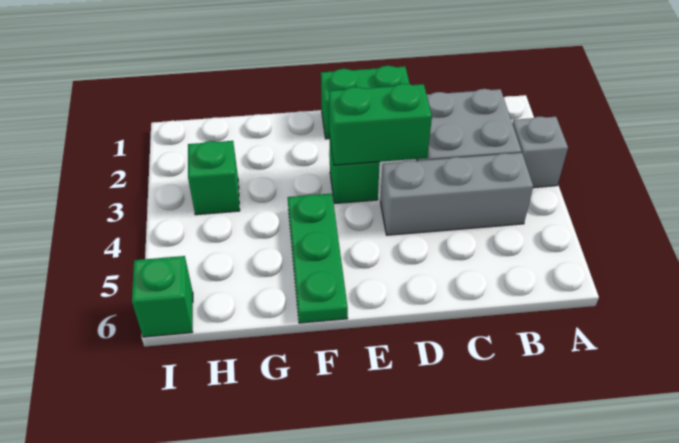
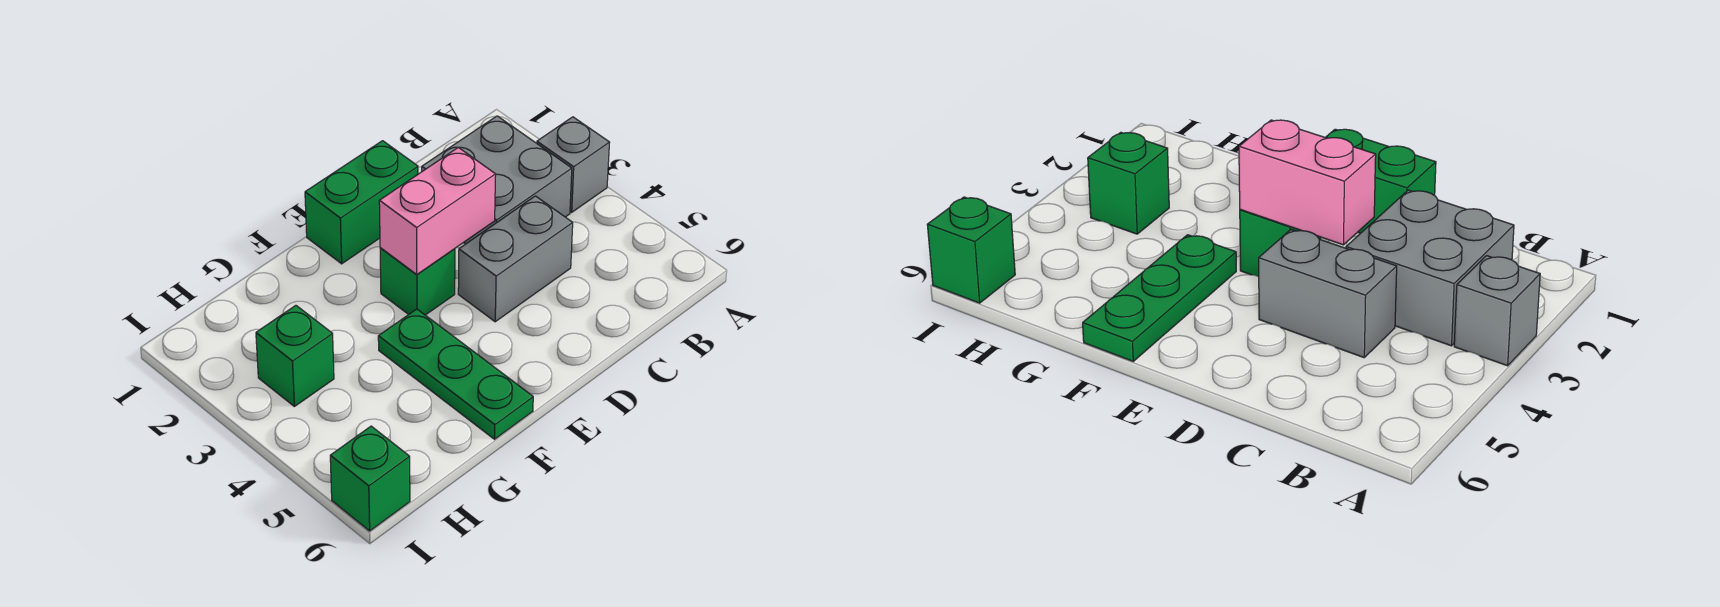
grey 1x3 brick [380,153,533,235] -> grey 1x2 brick [458,196,573,322]
green 1x2 brick [329,84,432,165] -> pink 1x2 brick [379,147,496,274]

